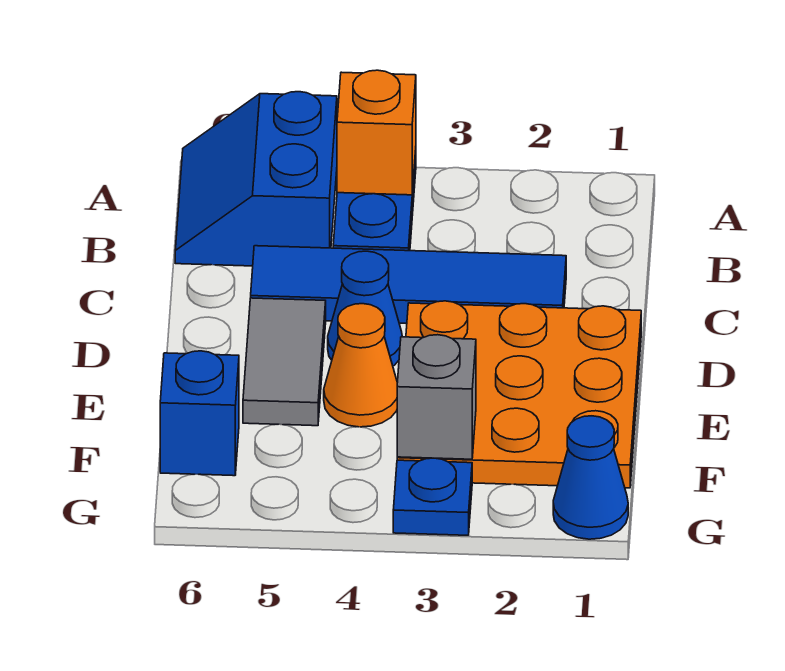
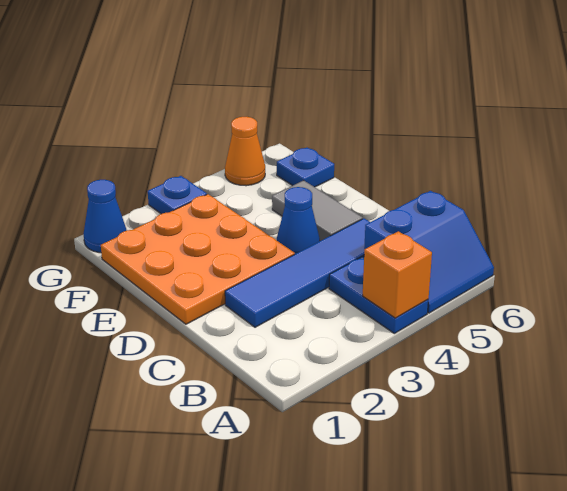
blue 2x2 slope [175,92,337,266] -> blue 2x2 slope turned to [364,191,494,313]
orange 1x1 cone [324,304,397,427] -> orange 1x1 cone moved to [225,117,265,186]
grey 1x1 brick [397,335,476,459] -> none
blue 1x1 brick [160,351,239,476] -> blue 1x1 plate [277,148,334,187]

